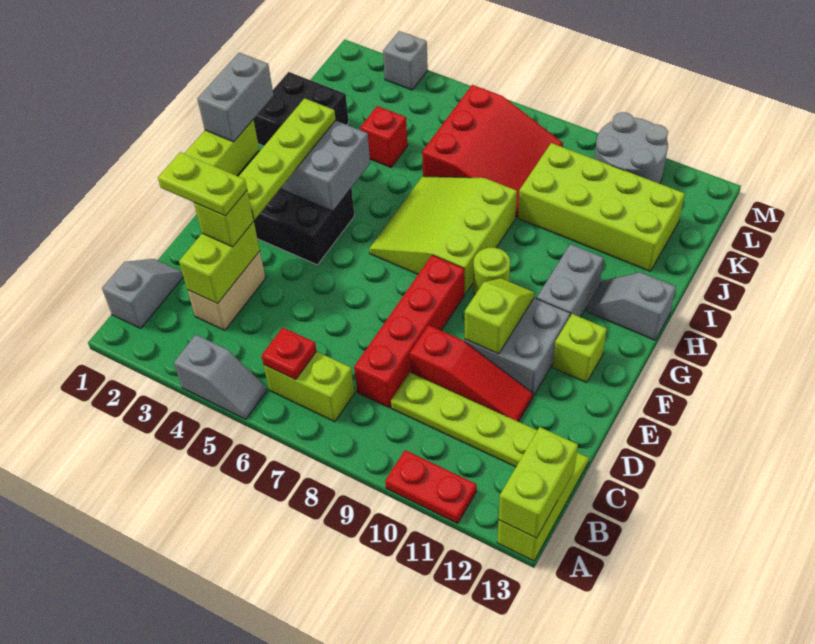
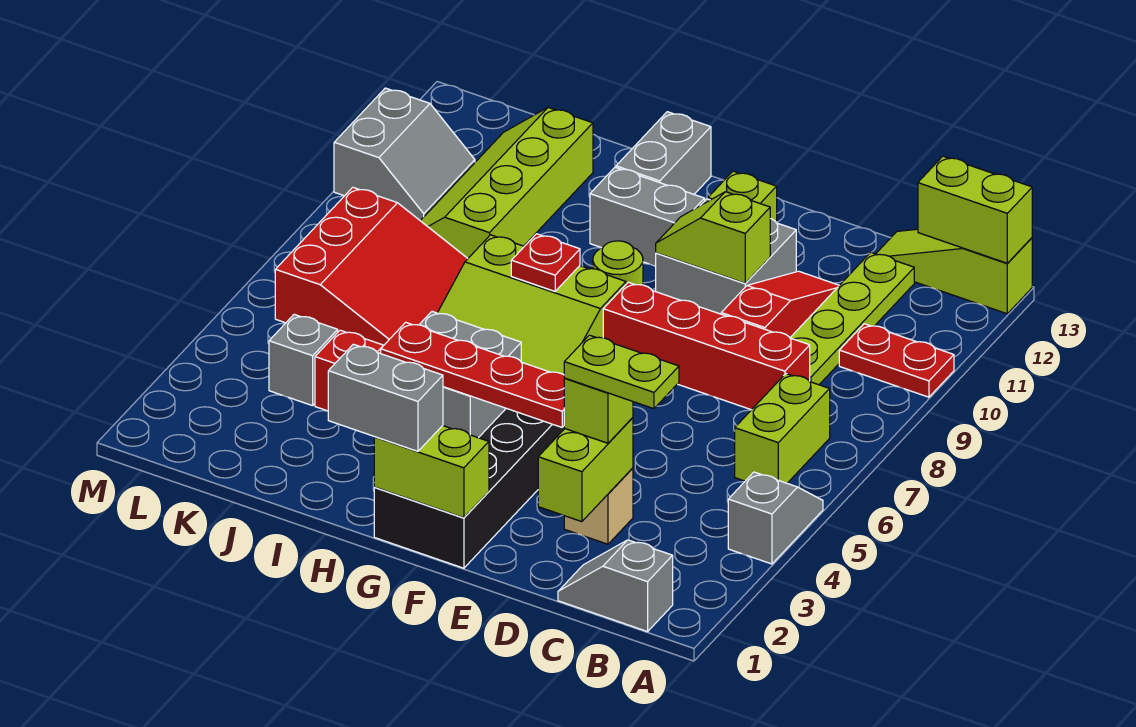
red 1x2 plate [385,450,477,523] -> red 1x2 plate turned to [839,324,954,397]
red 1x1 plate [262,327,316,380] -> red 1x1 plate moved to [511,234,580,291]
tan 1x2 brick [188,251,266,331] -> tan 1x1 brick [564,468,633,544]
lime 1x2 brick [179,222,260,304] -> lime 1x2 brick turned to [538,418,633,522]
lime 1x2 plate [158,152,247,216] -> lime 1x2 plate turned to [564,335,679,409]
lime 1x4 plate [239,98,336,220] -> red 1x4 plate [381,322,565,427]
grey 1x2 slope [586,272,676,340] -> grey 1x2 brick [616,112,711,194]
black 2x2 brick [253,72,349,146] -> none
red 3x3 slope [422,85,563,217] -> red 3x3 slope turned to [275,187,468,345]
lime 2x4 brick [518,143,685,271] -> lime 2x4 slope [421,108,593,258]
grey 2x2 round brick [594,112,668,184] -> grey 2x2 slope [334,88,475,221]
grey 1x1 brick [383,31,428,90] -> grey 1x1 brick moved to [269,314,338,406]

